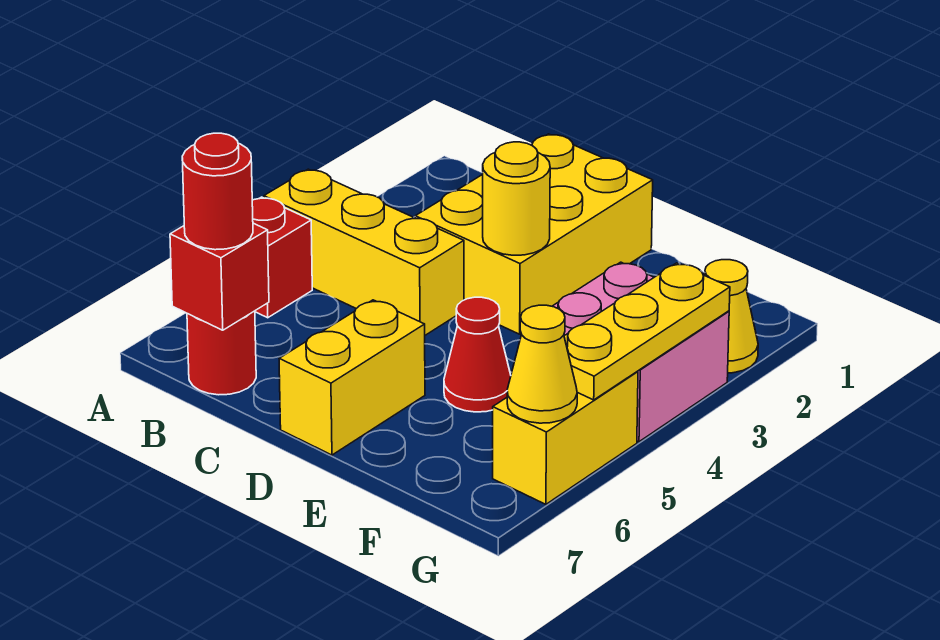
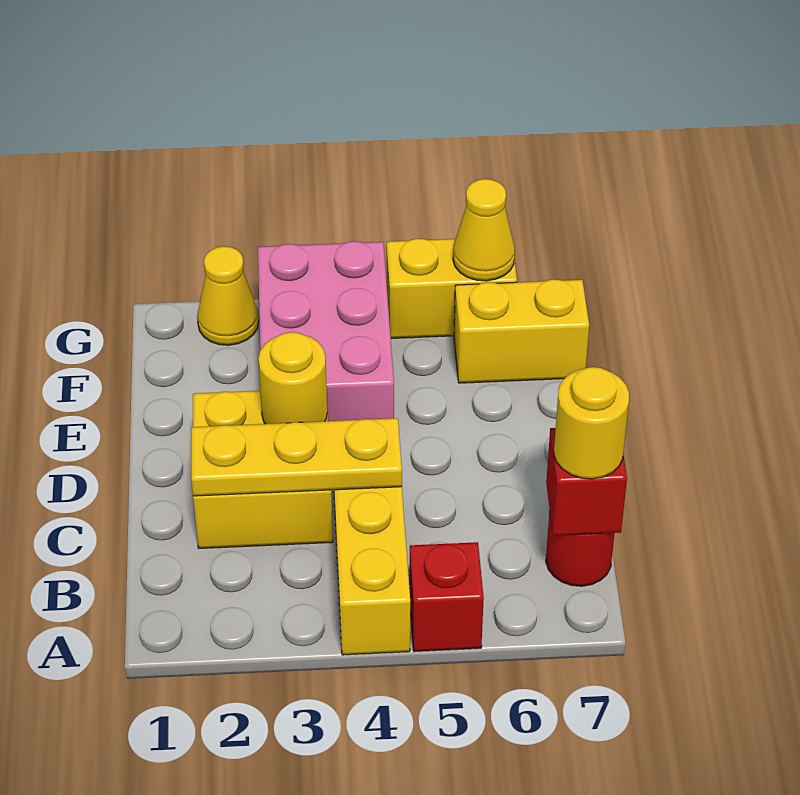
red 1x1 round brick [182,133,253,250] -> yellow 1x1 round brick [554,367,629,479]
yellow 2x3 brick [415,134,653,334] -> yellow 2x2 brick [193,391,333,548]
yellow 1x2 brick [279,300,425,455] -> yellow 1x2 brick moved to [454,279,589,383]
red 1x1 cone [444,297,511,412] -> none
pink 2x2 brick [552,262,729,442] -> pink 2x3 brick [258,241,394,421]
yellow 1x3 plate [564,263,730,400] -> yellow 1x3 plate moved to [191,418,402,496]

